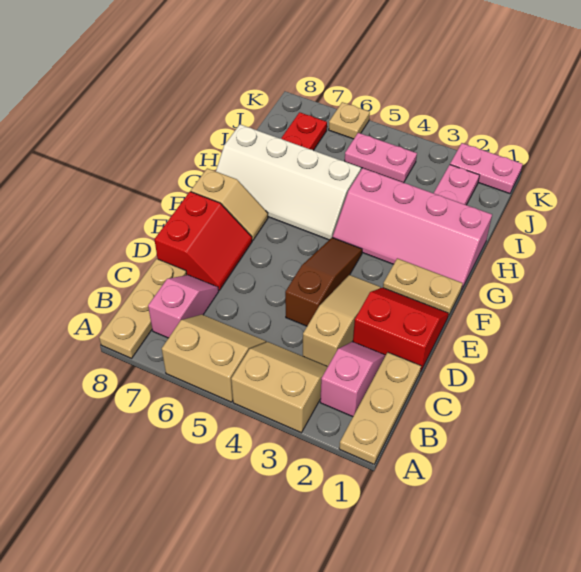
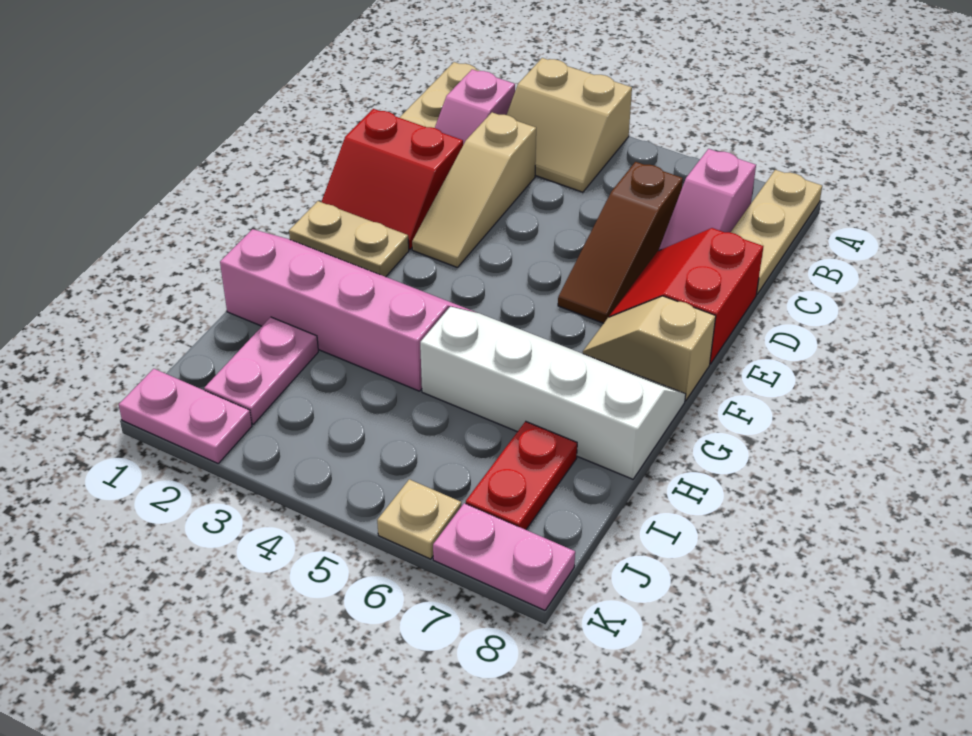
tan 2x2 slope [162,314,266,402] -> none
brown 1x3 slope [285,238,362,326] -> brown 1x3 slope moved to [558,162,683,323]
pink 1x2 plate [345,133,417,183] -> pink 1x2 plate moved to [433,503,575,610]

